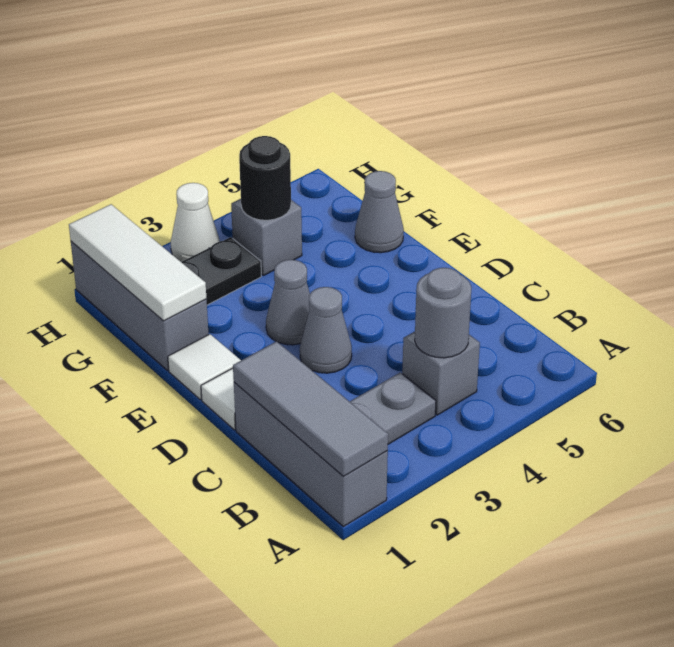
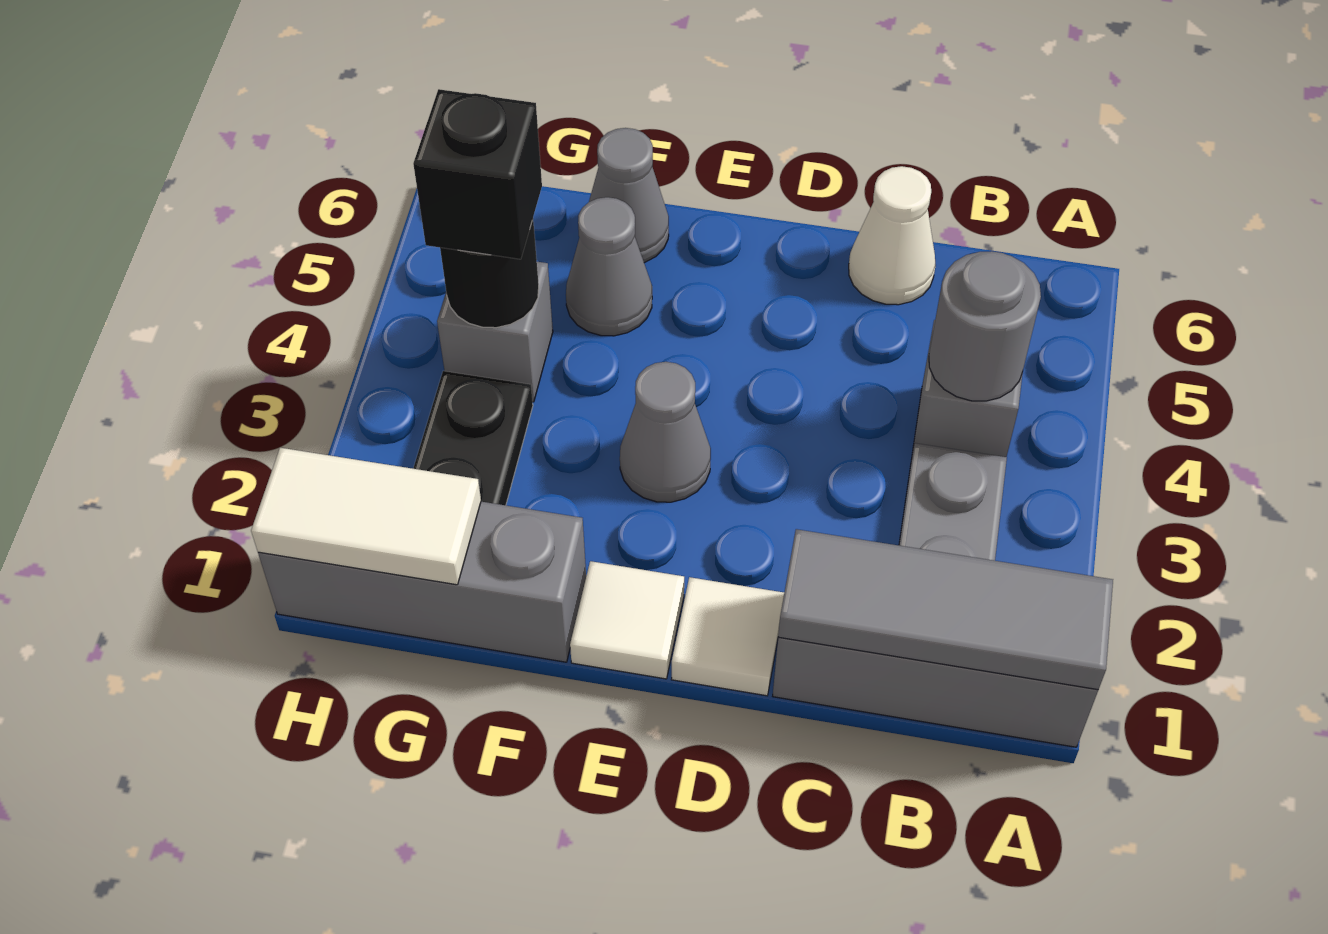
grey 1x1 cone [300,287,352,373] -> grey 1x1 cone moved to [566,197,652,336]
white 1x3 tile [69,204,206,321] -> white 1x2 tile [251,448,481,585]
none -> black 1x1 brick [413,89,542,259]
white 1x1 cone [171,183,220,262] -> white 1x1 cone moved to [849,166,936,305]

